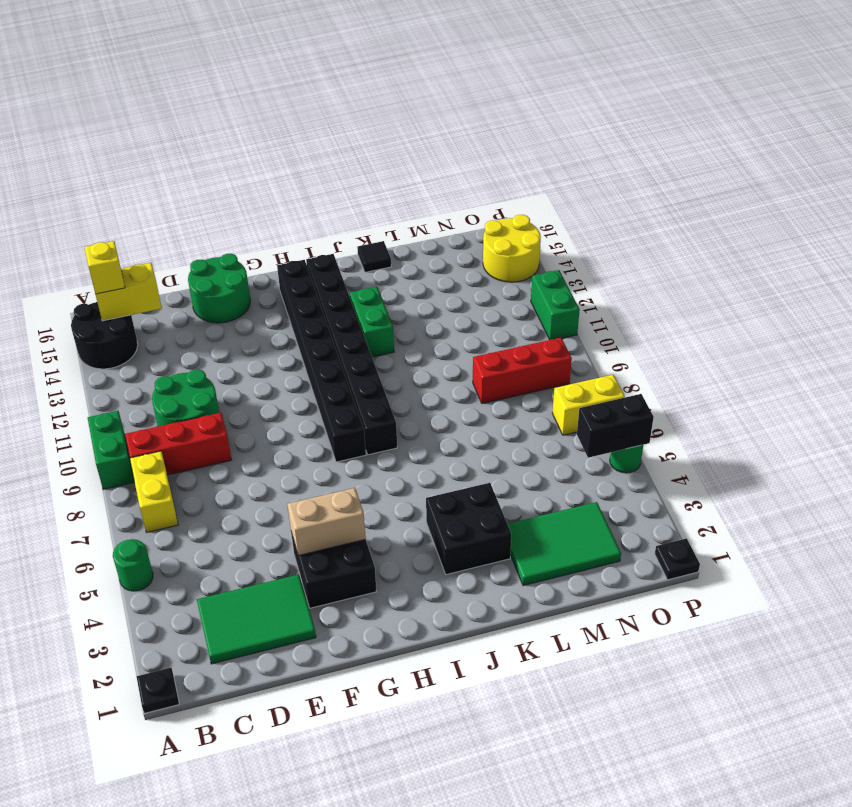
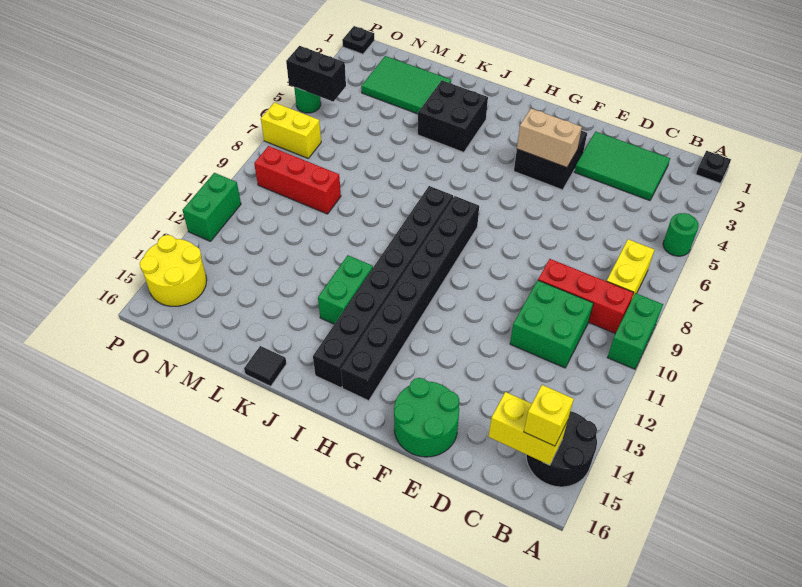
green 2x2 round brick [152,369,219,426] -> green 2x2 brick [510,280,593,368]

